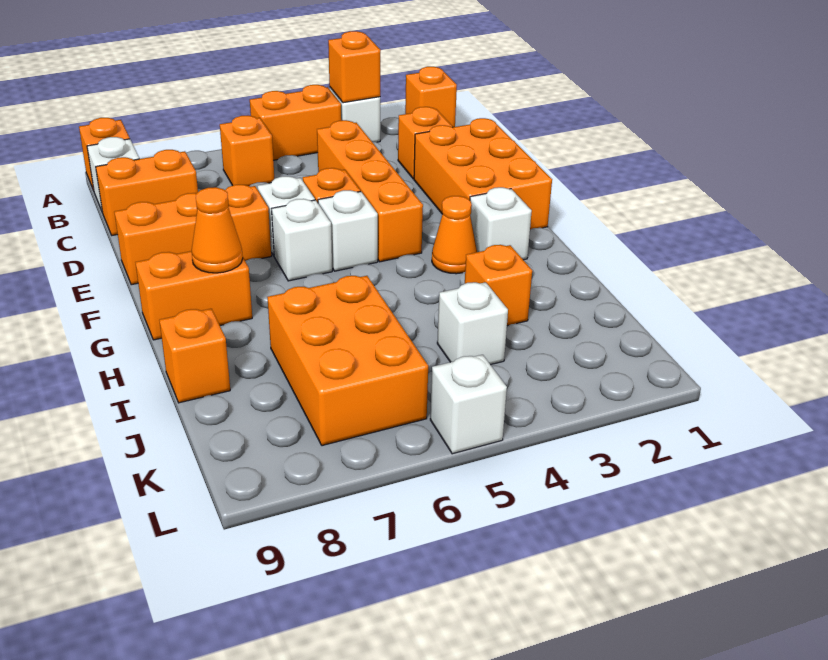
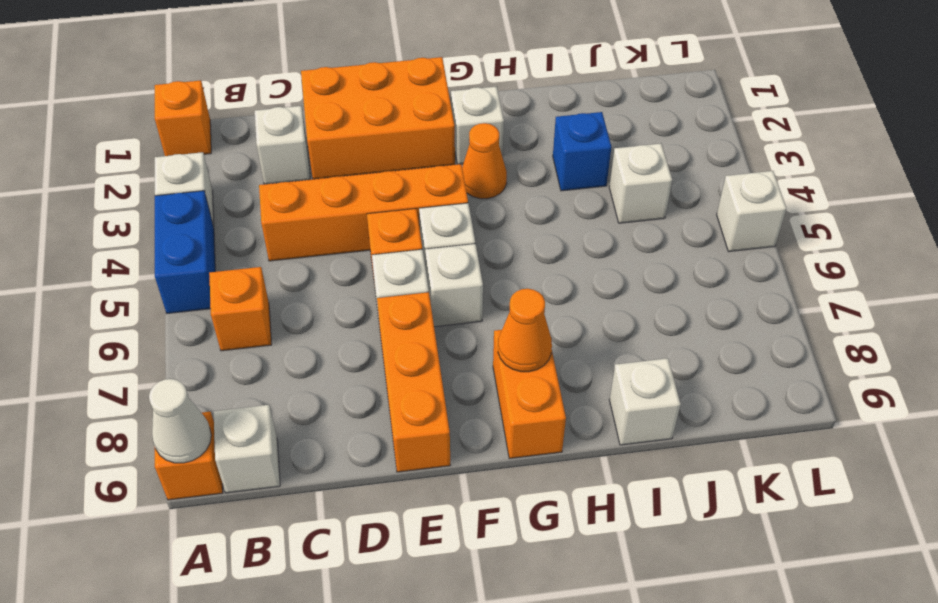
orange 1x1 brick [328,31,381,103] -> none
orange 1x2 brick [250,85,341,160] -> blue 1x2 brick [155,191,215,313]
none -> white 1x1 cone [149,379,211,463]
orange 1x1 brick [398,107,453,179] -> white 1x1 brick [255,106,310,184]
orange 1x2 brick [96,150,198,235] -> none
orange 1x1 brick [465,245,532,326] -> blue 1x1 brick [553,112,611,191]
orange 2x3 brick [267,276,428,446] -> none
orange 1x1 brick [159,309,230,403] -> white 1x1 brick [610,358,681,445]

